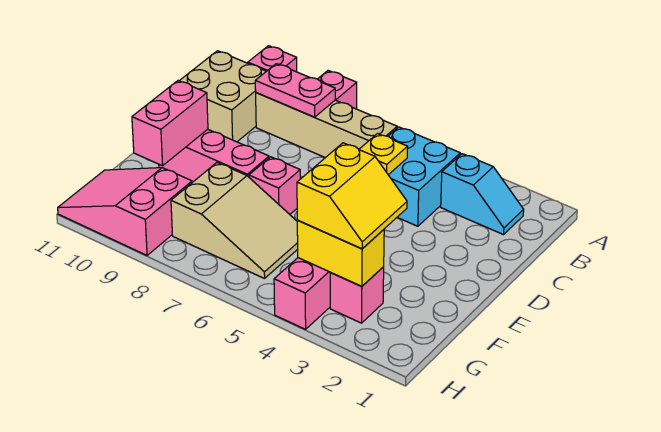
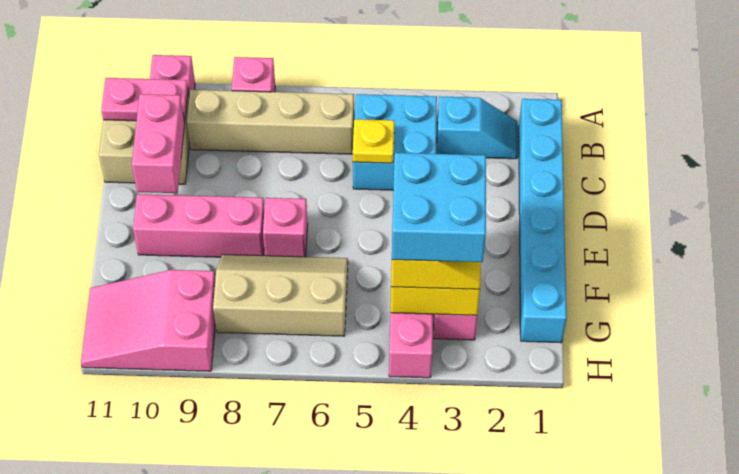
none -> cyan 1x6 brick [519,99,567,343]
pink 1x2 plate [255,64,335,117] -> pink 1x2 plate moved to [101,78,188,122]
pink 1x2 brick [132,81,208,166] -> pink 1x2 brick moved to [132,94,185,193]
none -> cyan 2x2 brick [392,153,486,262]
tan 2x3 slope [171,163,298,278] -> tan 2x3 slope turned to [213,254,348,336]

